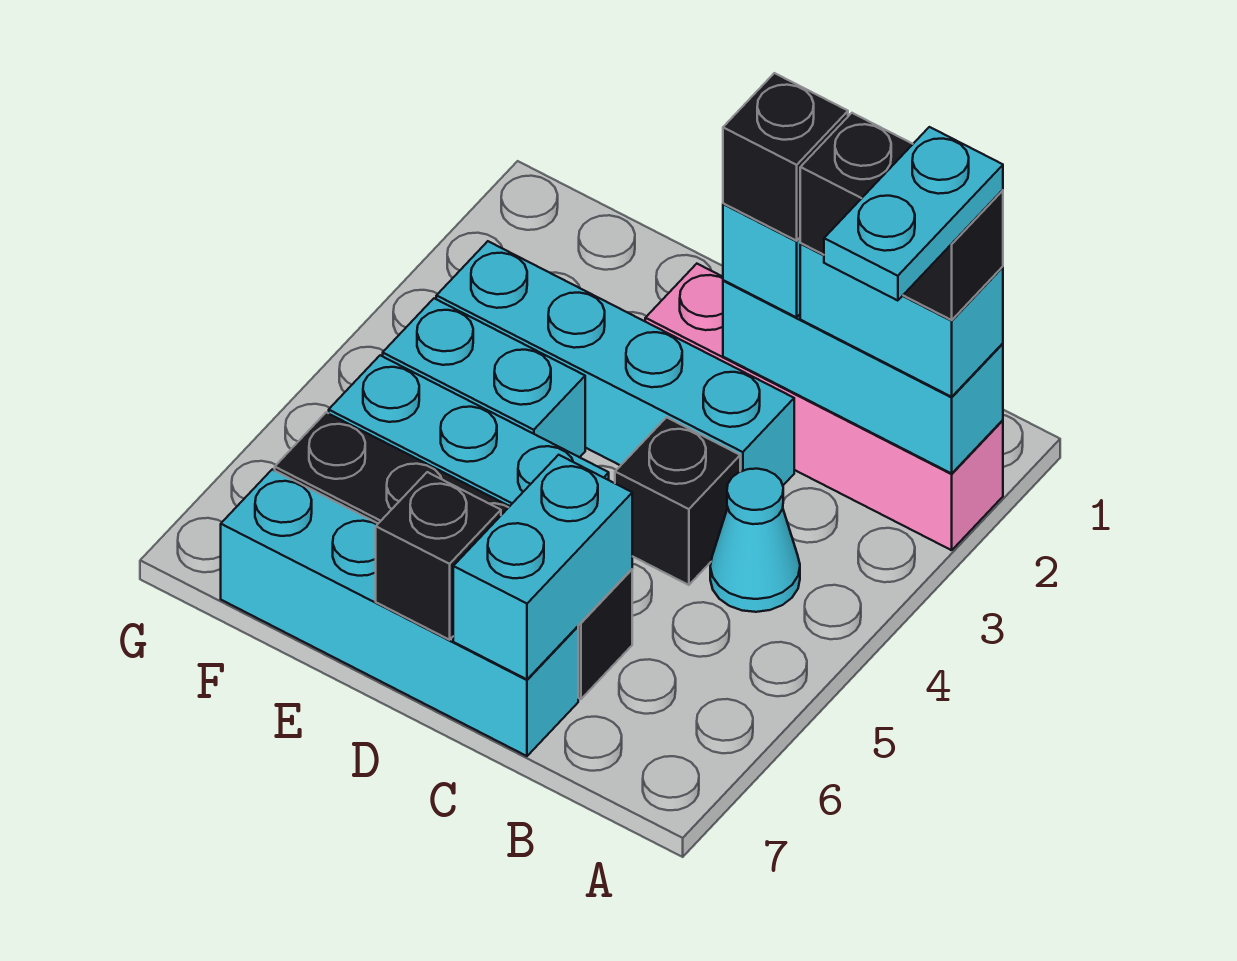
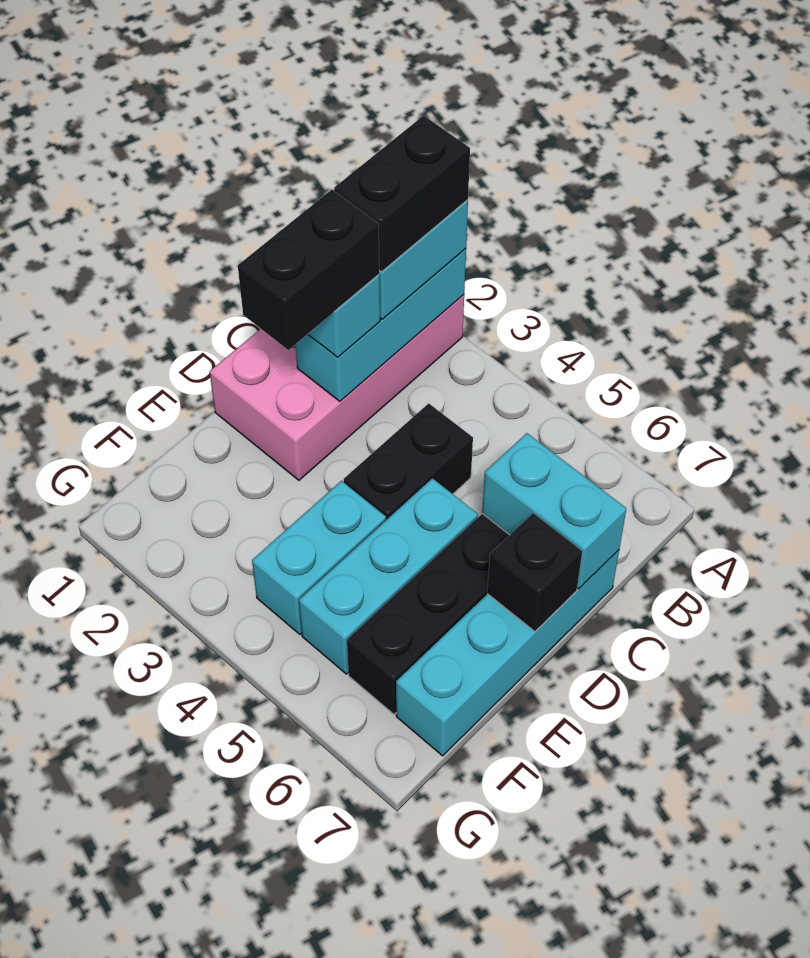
pink 1x4 brick [645,264,1003,550] -> pink 2x4 brick [210,295,464,480]
cyan 1x2 plate [824,127,1003,301] -> none
cyan 1x1 cone [710,469,800,612] -> none
black 1x1 brick [723,73,848,241] -> black 1x2 brick [238,190,379,350]
cyan 1x4 brick [436,241,794,485] -> none
black 1x1 brick [615,417,740,585] -> black 1x2 brick [344,403,473,520]

